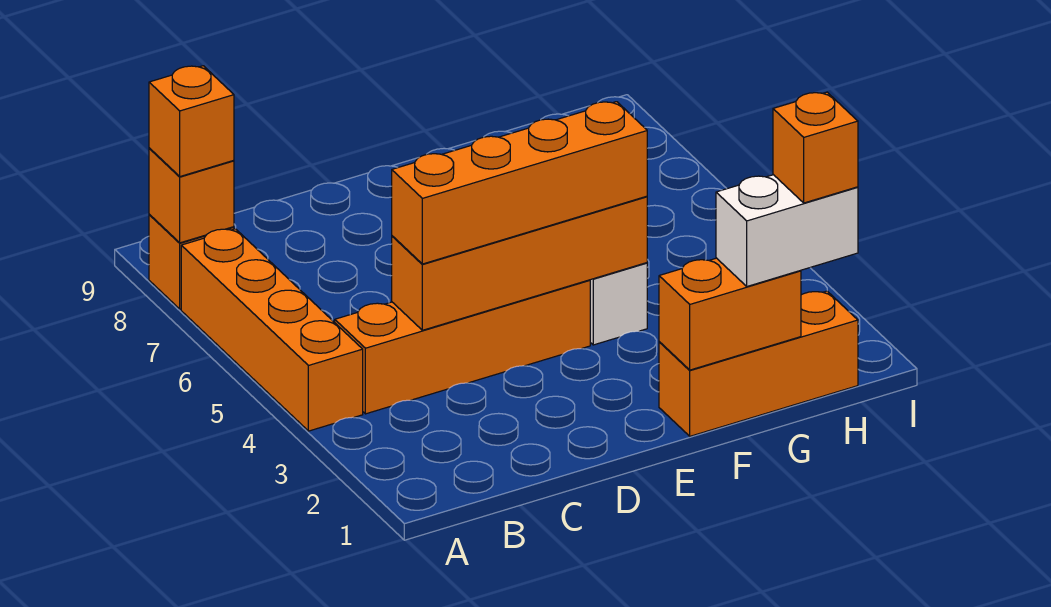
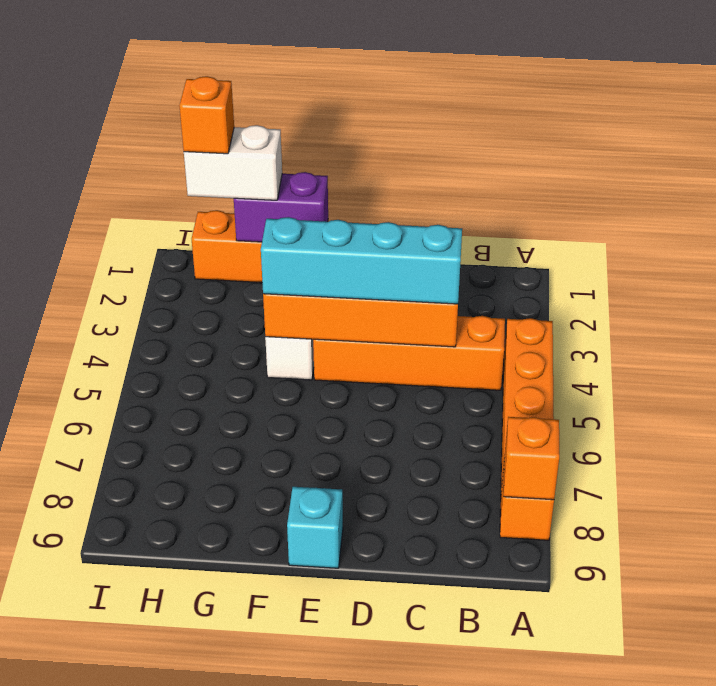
orange 1x1 brick [149,66,234,176] -> none
orange 1x4 brick [392,102,647,264] -> cyan 1x4 brick [261,217,462,304]
none -> cyan 1x1 brick [287,487,343,568]
orange 1x2 brick [659,258,801,370] -> purple 1x2 brick [234,172,328,242]

